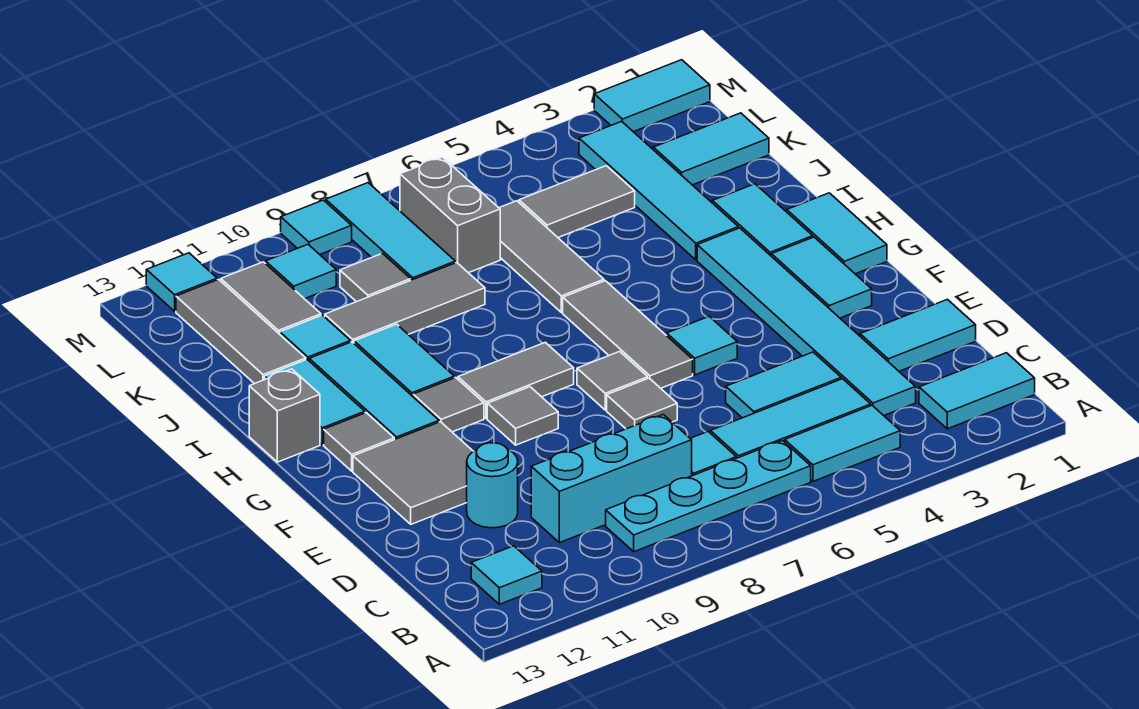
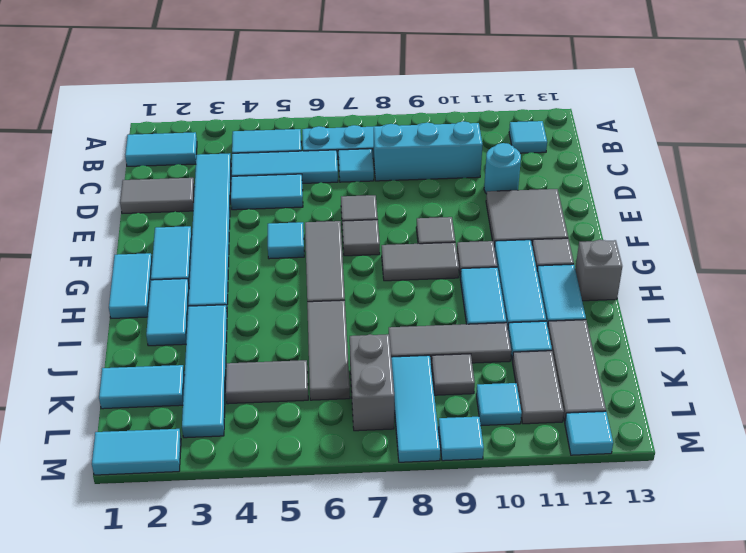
cyan 1x2 tile [860,299,976,371] -> grey 1x2 tile [120,178,195,214]

